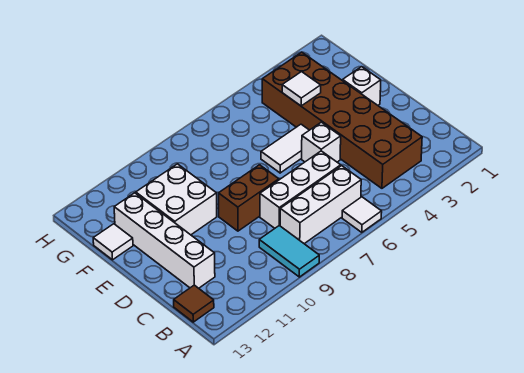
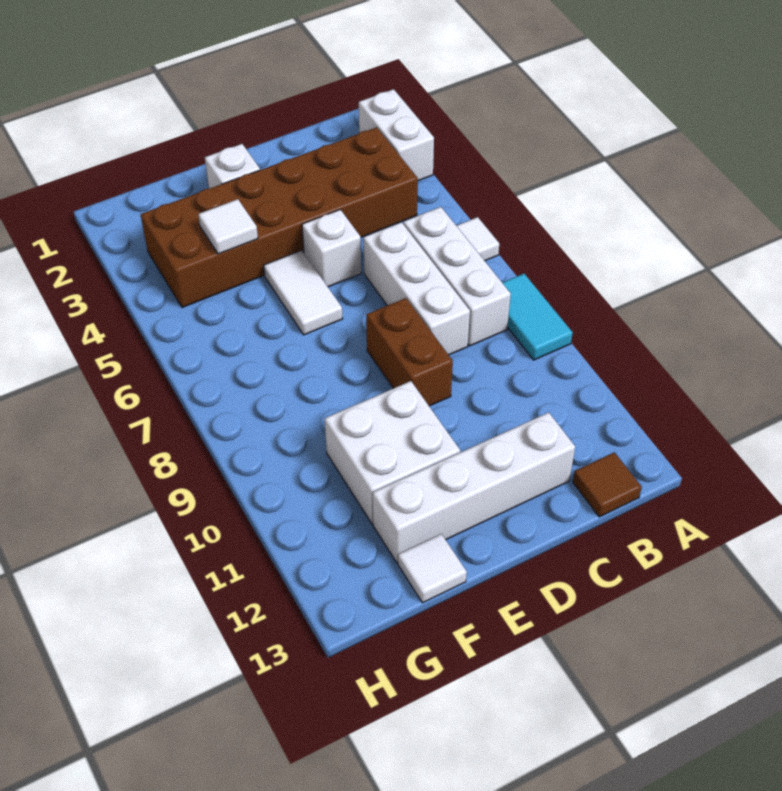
none -> white 1x2 brick [358,89,434,181]
cyan 1x2 tile [259,226,319,277] -> cyan 1x2 tile turned to [502,274,573,360]

